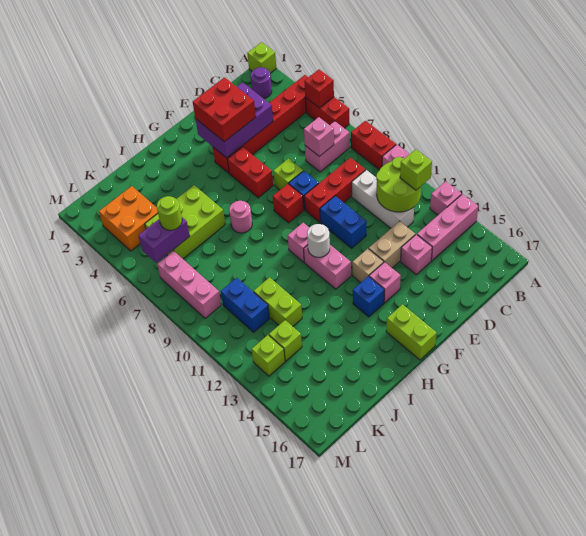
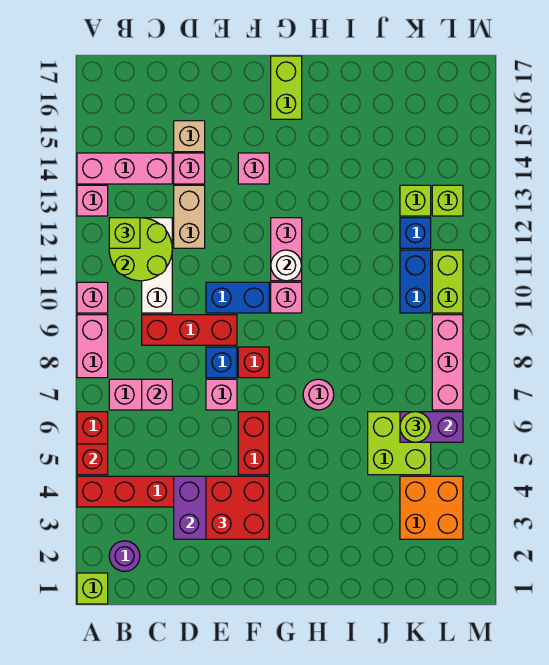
red 1x2 brick [351,121,396,170] -> pink 1x2 brick [77,315,108,378]
tan 1x2 brick [369,221,415,268] -> tan 1x2 brick turned to [174,185,205,248]
lime 1x1 brick [273,159,303,190] -> pink 1x1 brick [206,379,237,410]
blue 1x2 brick [320,196,367,248] -> blue 1x2 brick turned to [206,282,269,313]
tan 1x1 brick [352,249,384,283] -> tan 1x1 brick moved to [174,121,205,152]
blue 1x1 brick [353,276,384,317] -> blue 1x1 brick moved to [400,218,431,248]
lime 2x3 brick [145,185,225,259] -> lime 2x2 brick [368,412,431,475]
lime 1x2 brick [254,277,302,326] -> lime 1x2 brick moved to [432,250,463,313]

